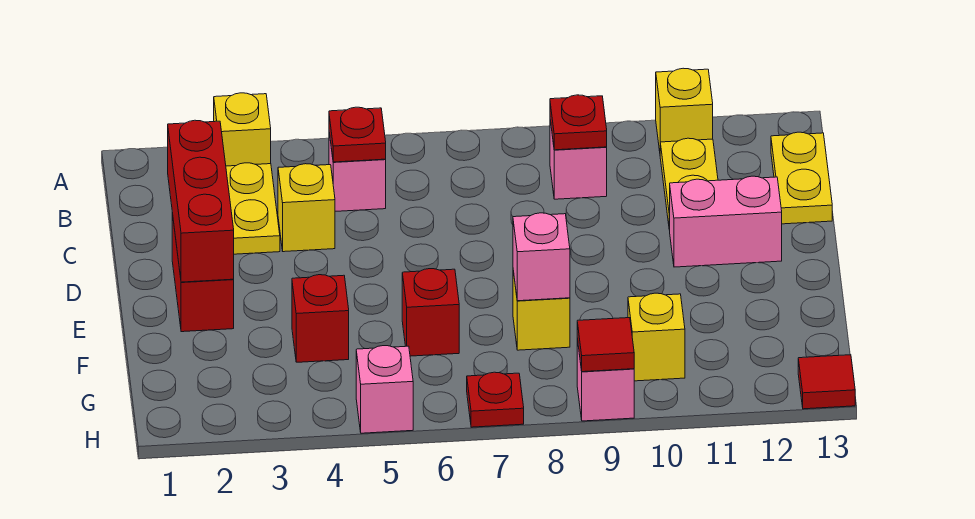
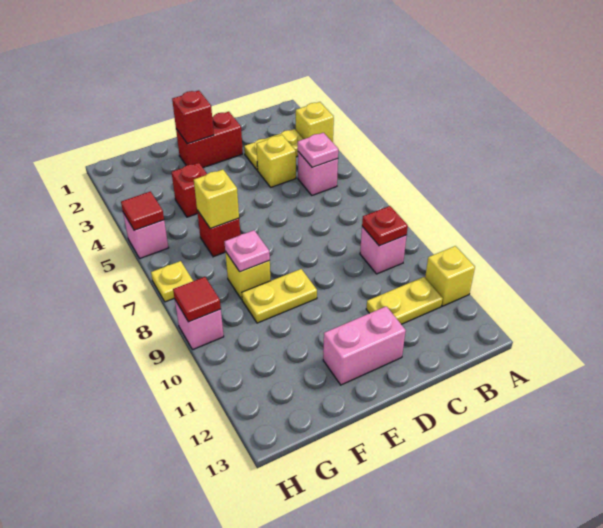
red 1x1 plate [329,107,386,162] -> pink 1x1 plate [298,133,338,167]
yellow 1x2 plate [771,132,832,224] -> yellow 1x2 plate moved to [242,269,317,323]
red 1x3 brick [168,120,234,282] -> red 1x1 brick [172,90,214,144]
pink 1x2 brick [669,176,782,267] -> pink 1x2 brick turned to [323,306,406,385]
pink 1x1 brick [513,213,570,301] -> pink 1x1 plate [224,230,270,272]
yellow 1x1 brick [628,293,685,381] -> yellow 1x1 brick moved to [194,170,239,229]
red 1x1 plate [467,372,524,427] -> yellow 1x1 plate [151,261,193,302]
red 1x1 tile [798,355,855,409] -> red 1x1 tile moved to [121,192,164,230]

